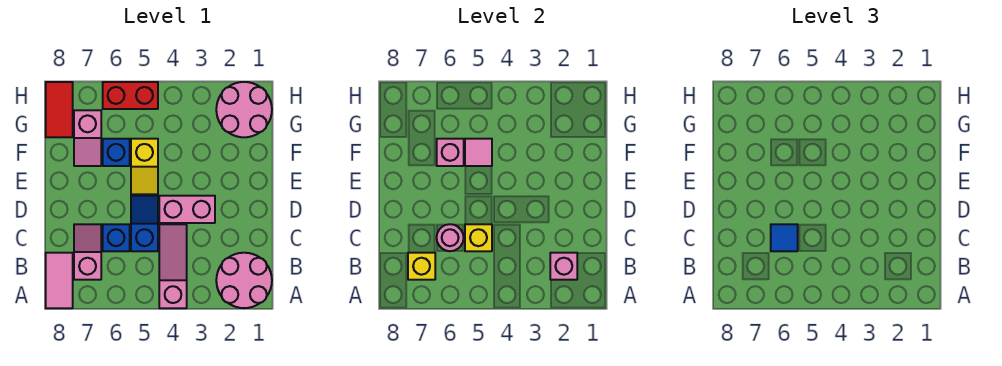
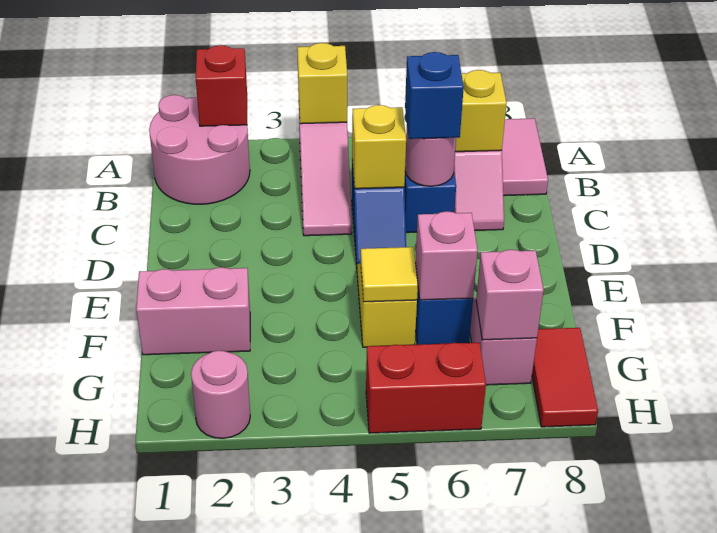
none -> red 1x1 brick [196,45,247,126]
none -> yellow 1x1 brick [297,43,347,124]
pink 1x1 brick [550,253,577,280] -> pink 1x1 brick moved to [476,250,544,340]
blue 1x1 tile [771,224,798,251] -> blue 1x1 brick [405,52,464,139]
pink 1x2 brick [159,196,215,223] -> pink 1x2 brick moved to [136,267,250,355]
pink 1x1 tile [465,139,492,166] -> yellow 1x1 tile [361,247,418,302]
pink 2x2 round brick [216,82,272,137] -> pink 1x1 round brick [191,351,250,438]

